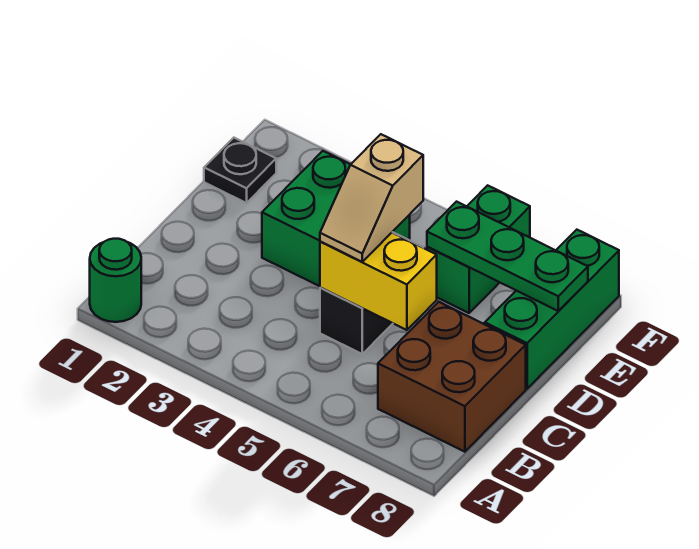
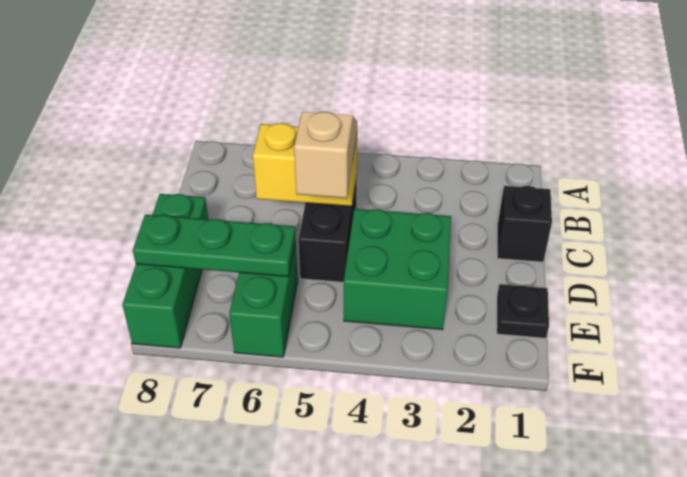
green 1x1 round brick [90,239,141,322] -> none
brown 2x2 brick [378,302,526,452] -> none
none -> black 1x1 brick [497,186,552,262]

